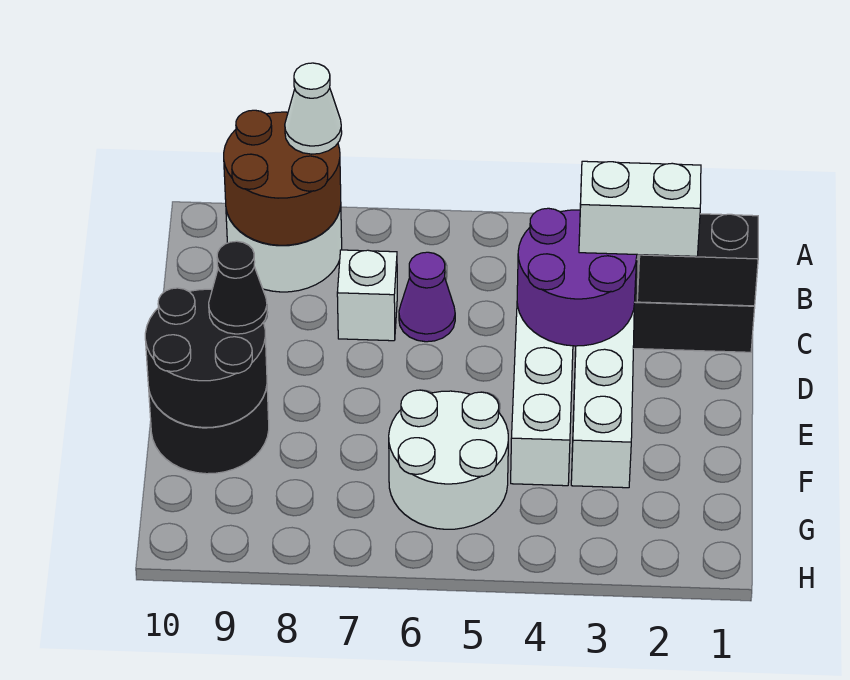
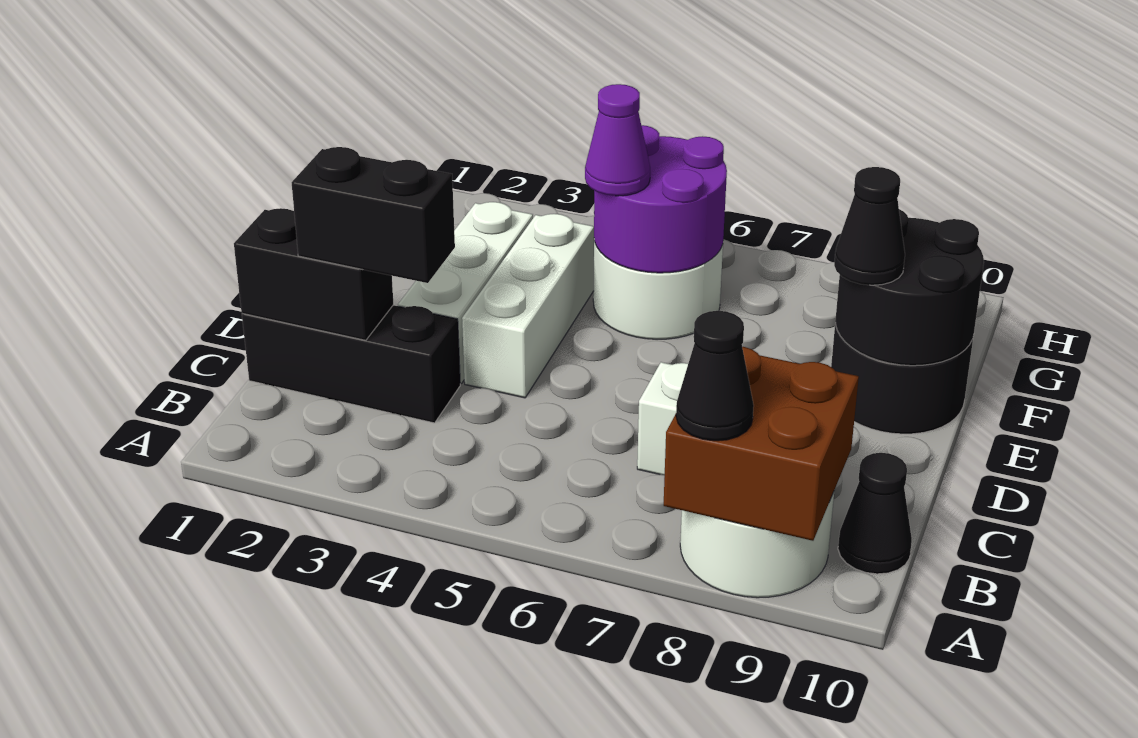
brown 2x2 round brick [224,110,341,245] -> brown 2x2 brick [664,347,859,541]
white 1x1 cone [285,63,342,154] -> black 1x1 cone [676,311,754,441]
none -> black 1x1 cone [838,453,912,574]
white 1x2 brick [579,161,701,256] -> black 1x2 brick [292,147,455,283]
purple 2x2 round brick [517,208,637,346] -> purple 2x2 round brick moved to [594,125,727,273]
purple 1x1 cone [399,252,455,342] -> purple 1x1 cone moved to [585,84,650,196]

